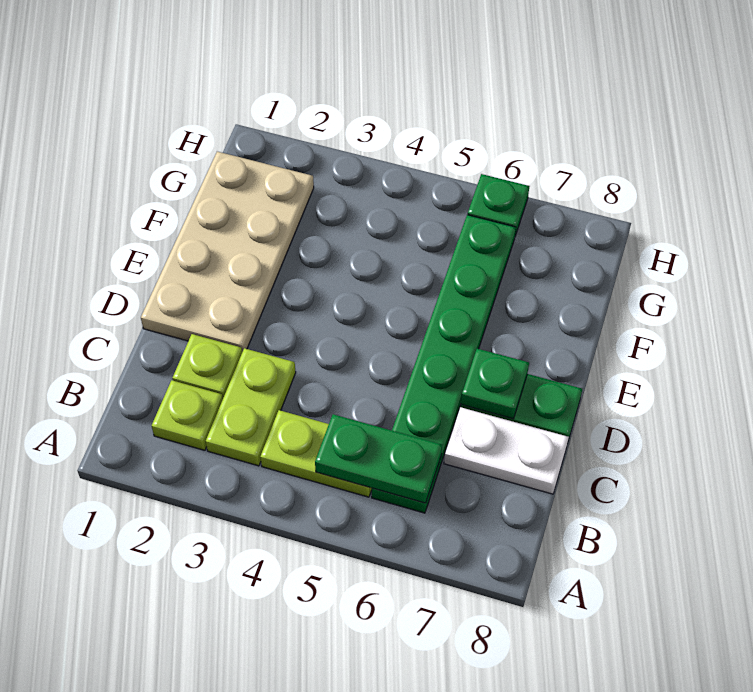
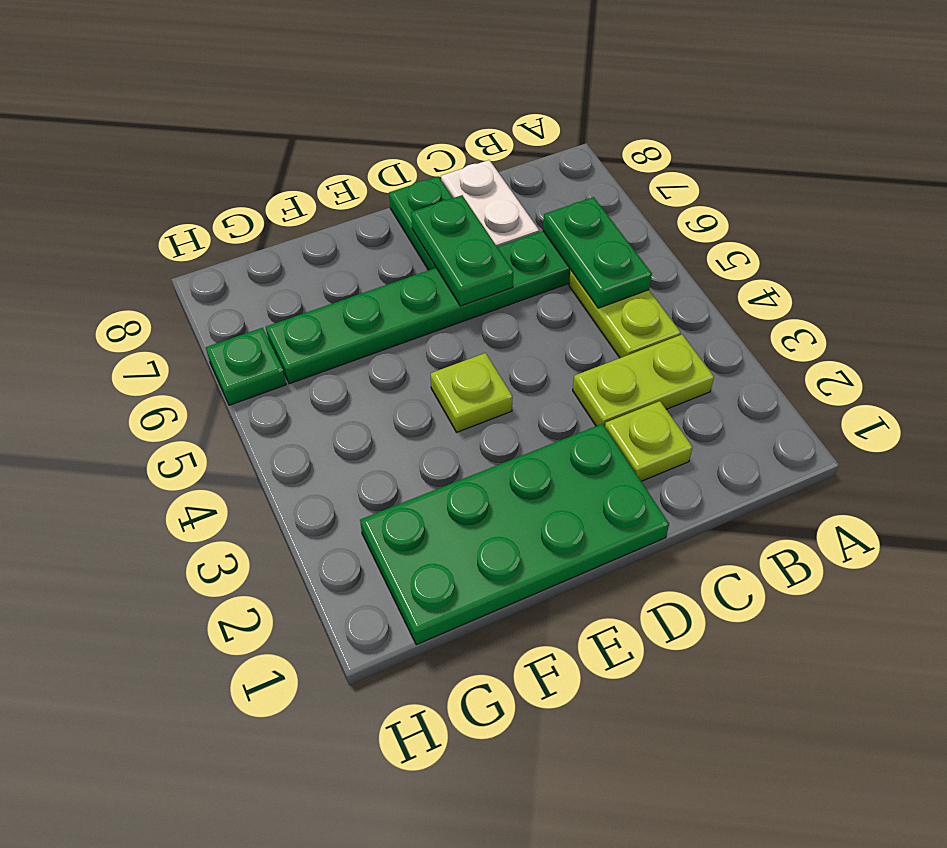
lime 1x1 plate [152,380,223,450] -> lime 1x1 plate moved to [431,353,513,432]
tan 2x4 plate [141,152,314,352] -> green 2x4 plate [360,424,669,645]
green 1x1 plate [461,349,529,419] -> green 1x2 plate [411,195,513,306]

